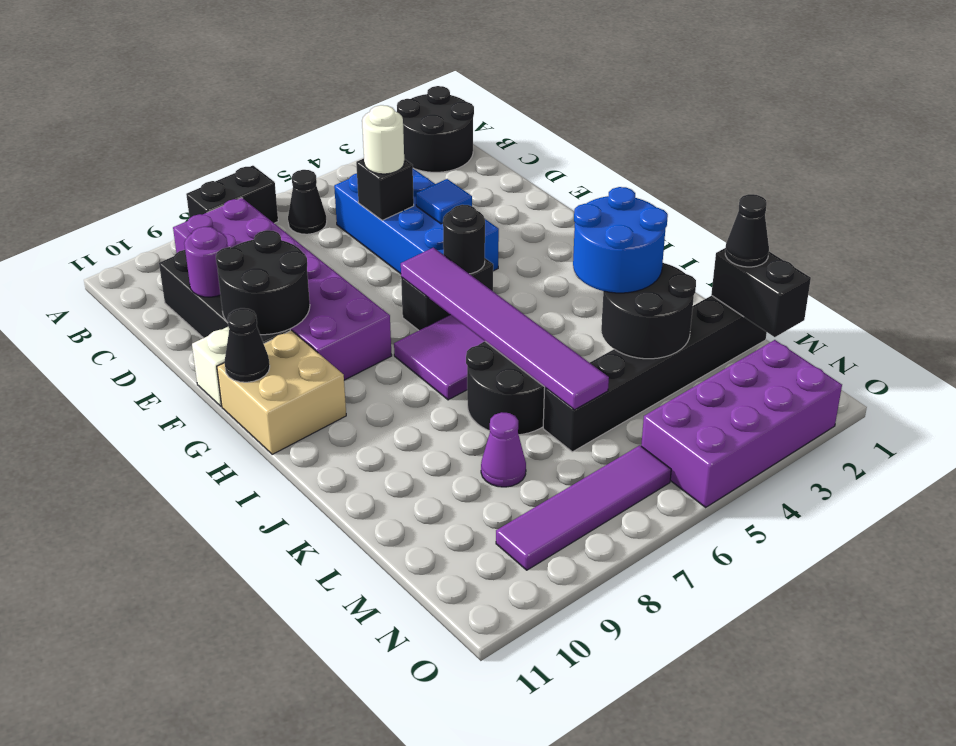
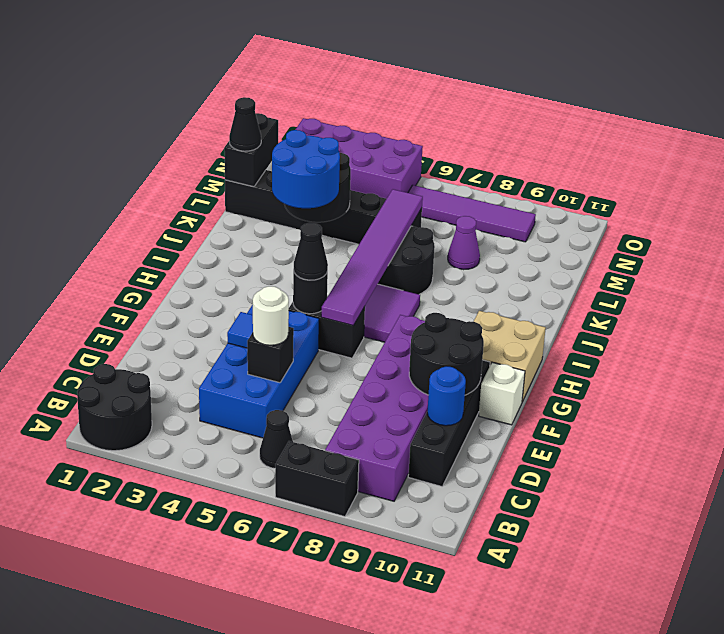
purple 1x1 round brick [184,227,228,297] -> blue 1x1 round brick [427,367,466,426]
black 1x1 cone [224,308,270,382] -> black 1x1 cone moved to [293,223,328,280]

